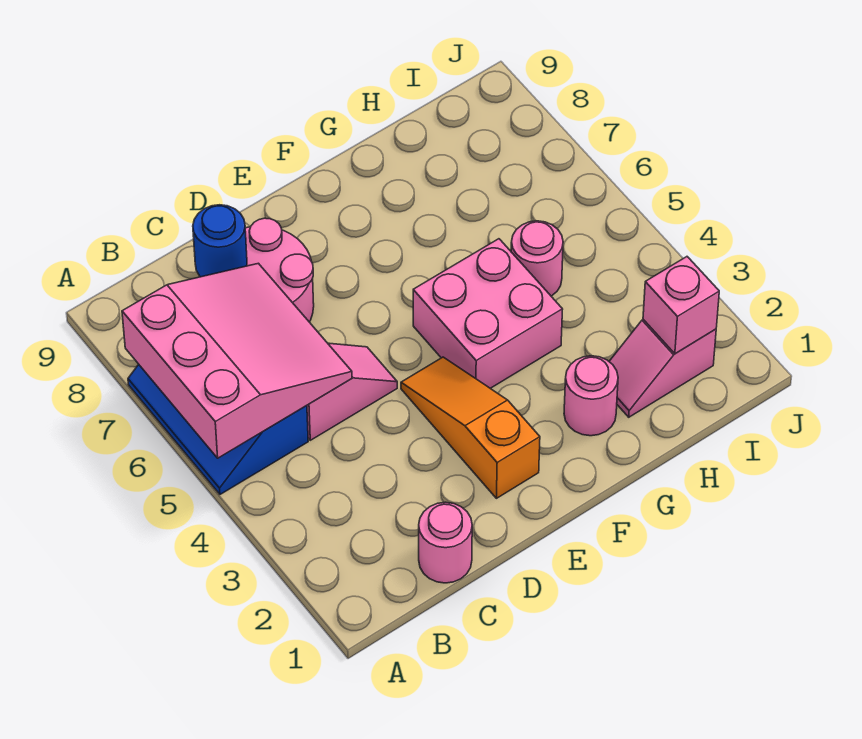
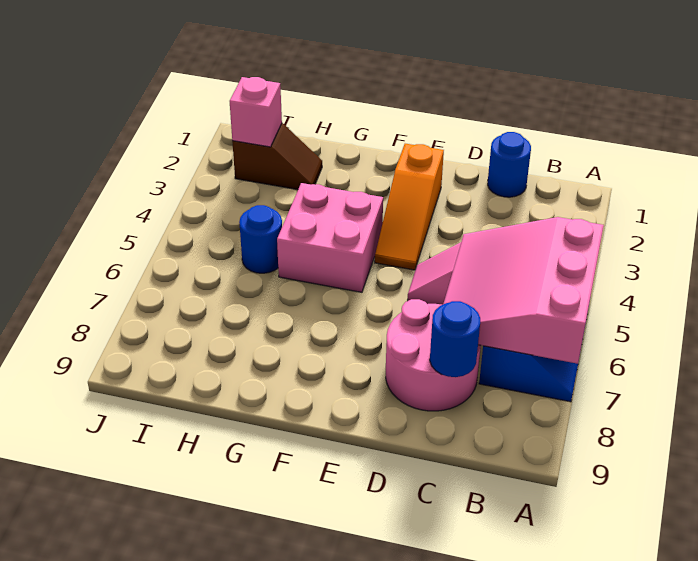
pink 1x1 round brick [419,502,472,583] -> blue 1x1 round brick [488,132,531,197]
pink 1x1 round brick [564,356,618,436] -> none
pink 1x2 slope [609,320,716,417] -> brown 1x2 slope [232,123,322,190]
pink 1x1 round brick [511,221,563,296] -> blue 1x1 round brick [239,205,282,273]

